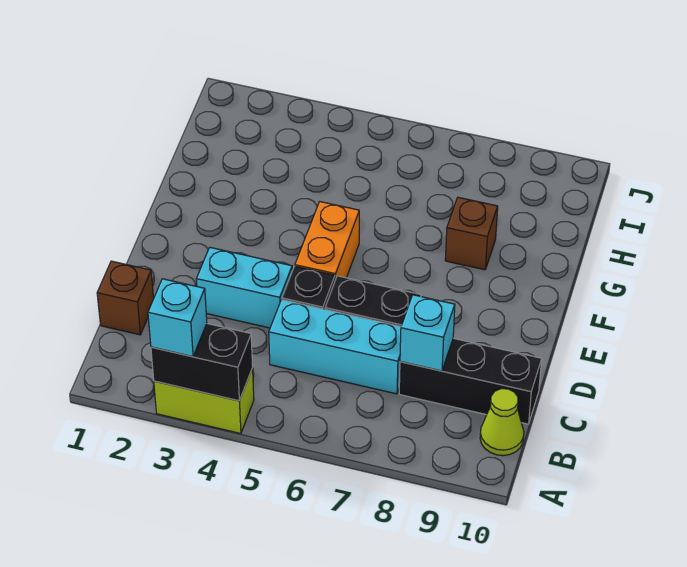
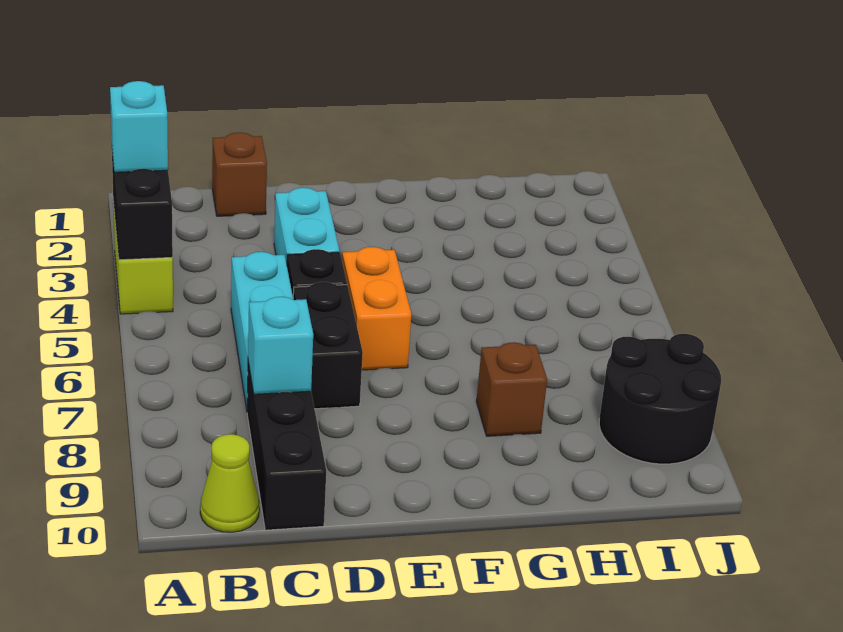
orange 1x2 brick [295,202,359,280] -> orange 1x2 brick turned to [342,247,412,370]
none -> black 2x2 round brick [599,334,721,464]

